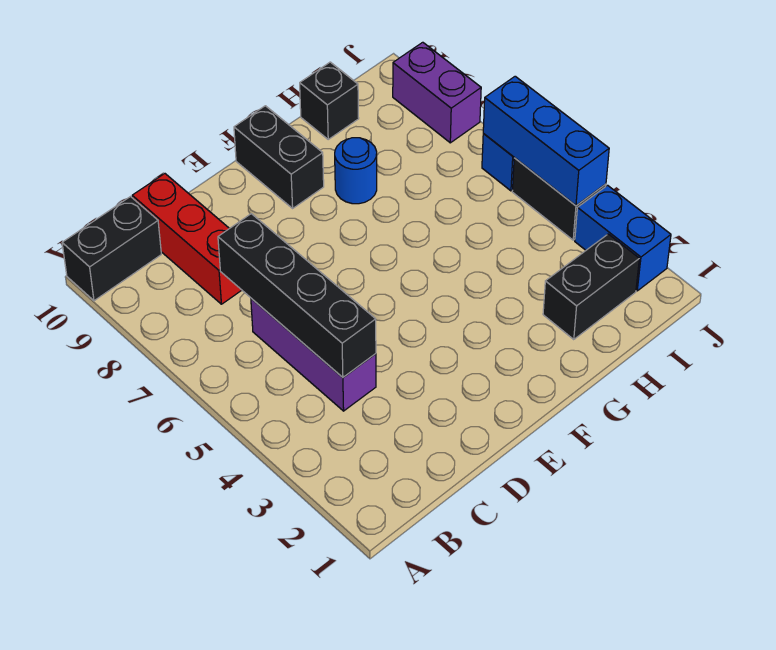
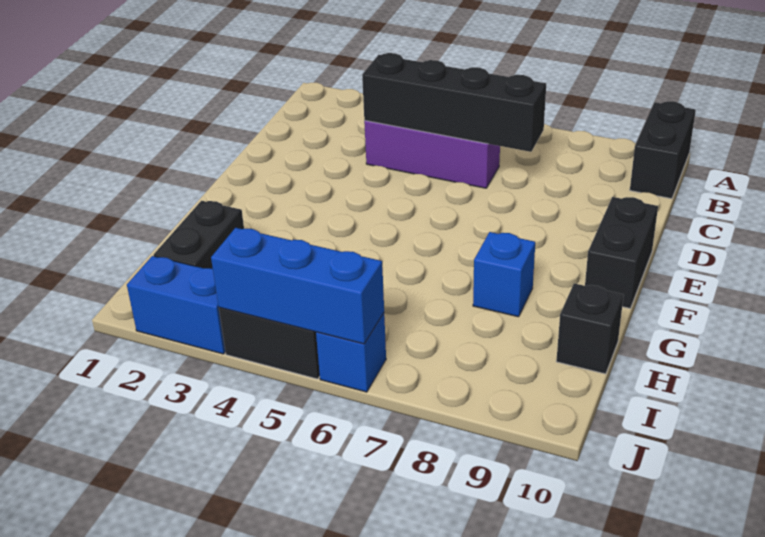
red 1x3 brick [132,174,241,304] -> none
black 1x2 brick [234,106,324,208] -> black 1x2 brick turned to [585,197,658,308]
blue 1x1 round brick [335,138,377,204] -> blue 1x1 brick [473,232,535,317]
purple 1x2 brick [393,42,481,143] -> none

